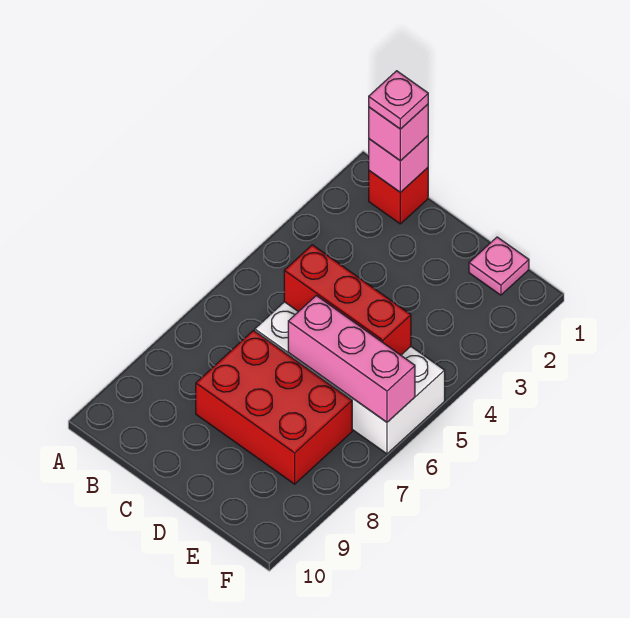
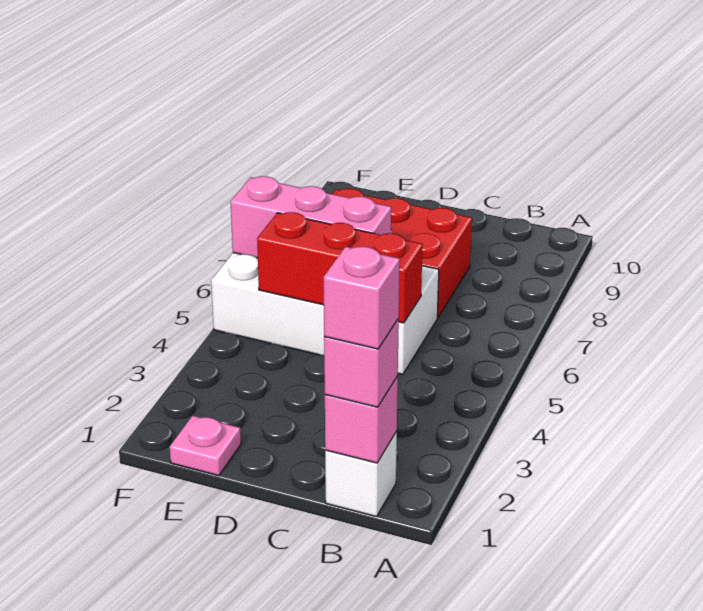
red 1x1 brick [369,168,428,224] -> white 1x1 brick [325,431,397,517]
pink 1x1 plate [369,71,428,129] -> pink 1x1 brick [324,247,400,349]

